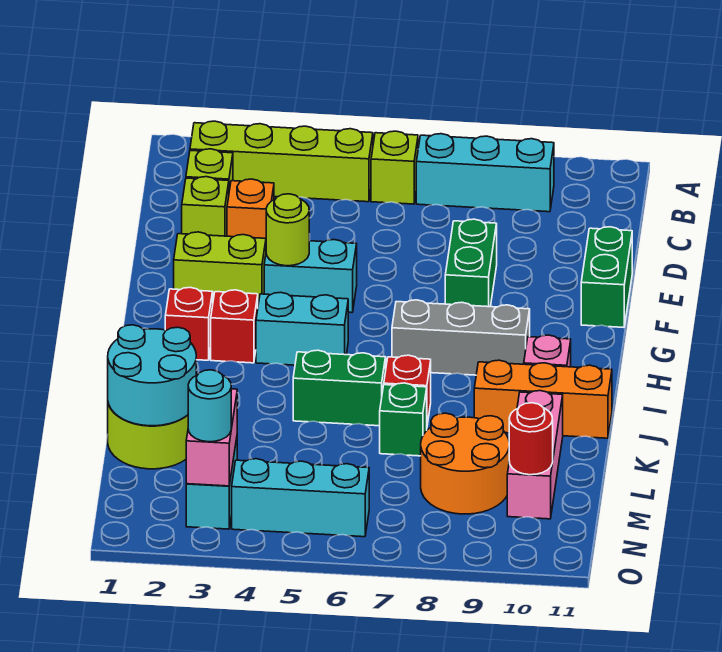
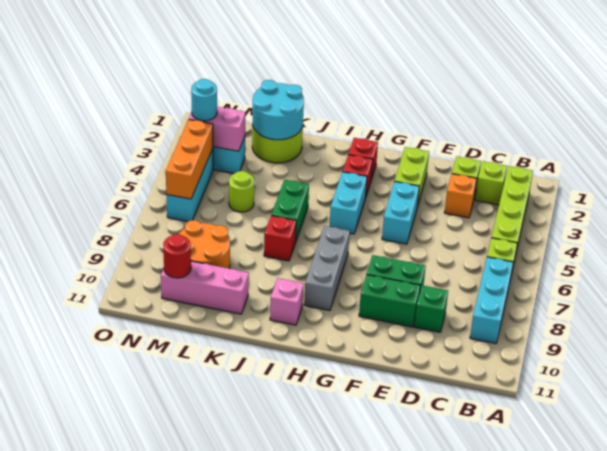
green 1x2 brick [581,227,632,327] -> green 1x2 brick moved to [359,275,420,327]
lime 1x1 round brick [266,194,309,266] -> lime 1x1 round brick moved to [229,171,254,212]
orange 1x3 brick [474,360,612,438] -> orange 1x3 brick moved to [166,120,213,199]
green 1x1 brick [380,383,427,456] -> green 1x1 brick moved to [414,285,448,332]

